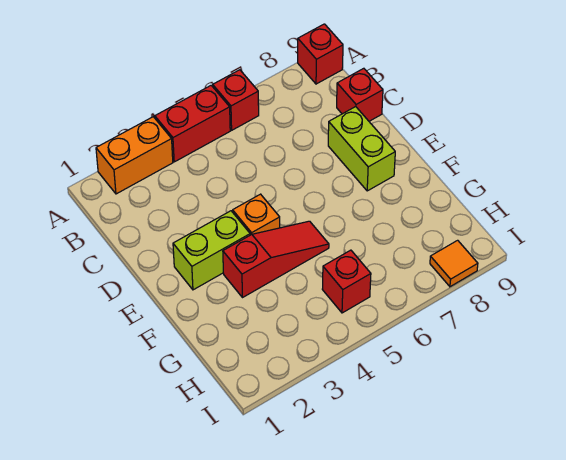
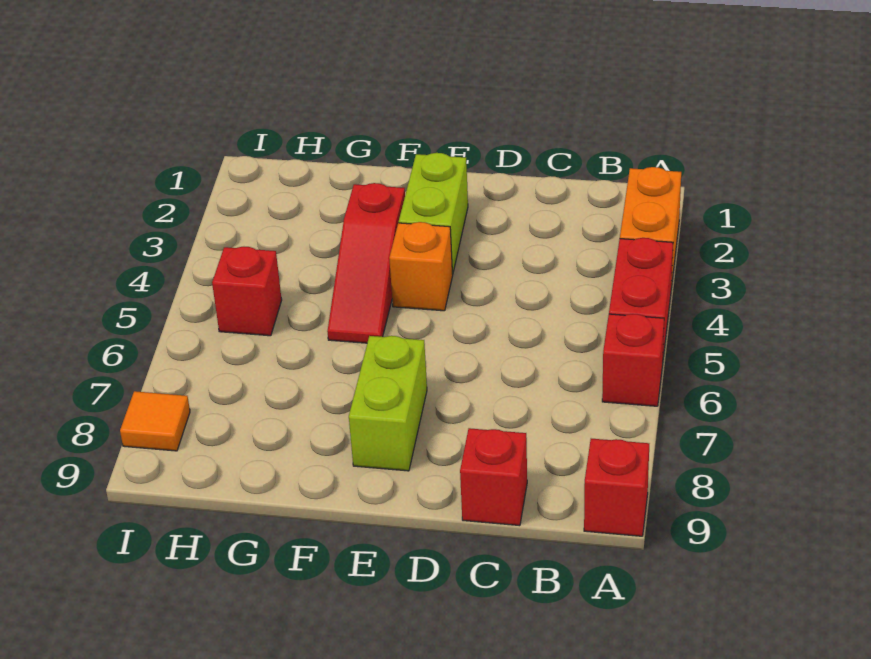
lime 1x2 brick [328,107,395,191] -> lime 1x2 brick turned to [349,336,427,471]

